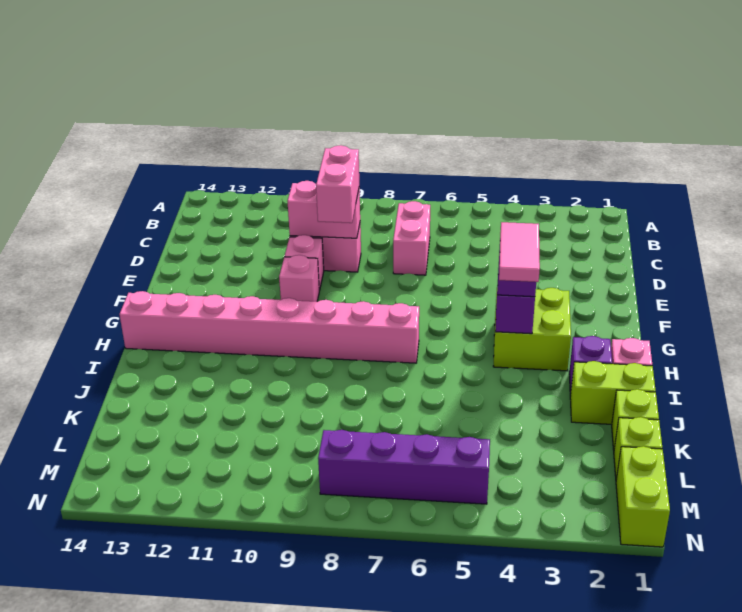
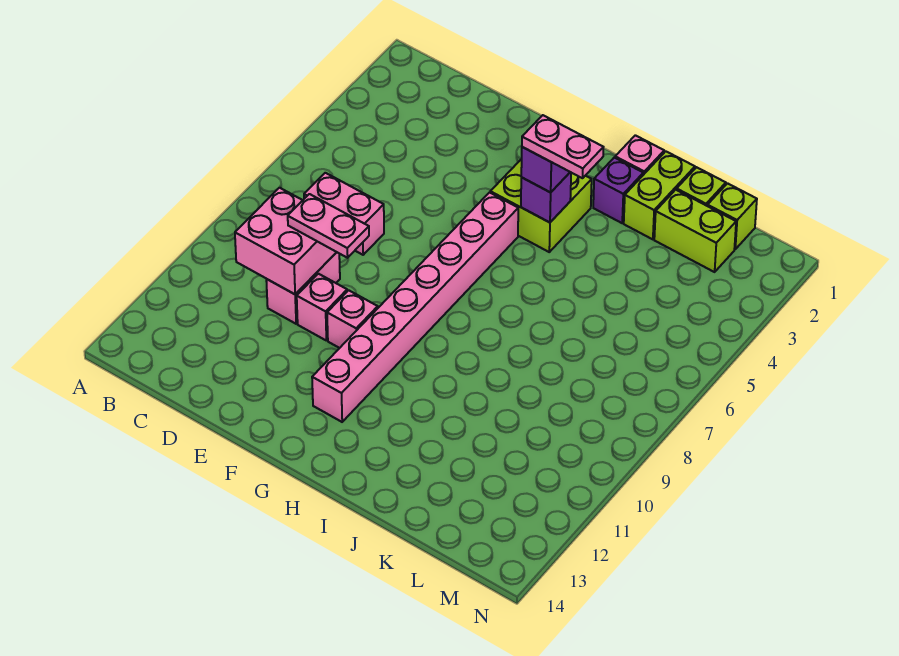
pink 1x2 brick [287,181,360,238] -> pink 2x2 brick [235,188,336,294]
pink 1x2 brick [316,145,359,223] -> pink 1x2 plate [288,194,369,258]
pink 1x2 tile [499,222,540,282] -> pink 1x2 plate [522,115,603,178]
pink 1x8 brick [119,291,419,363] -> pink 1x8 brick moved to [312,193,518,422]
lime 1x2 brick [616,446,670,547] -> lime 1x2 brick moved to [654,190,736,272]
purple 1x4 brick [318,430,490,504] -> none

